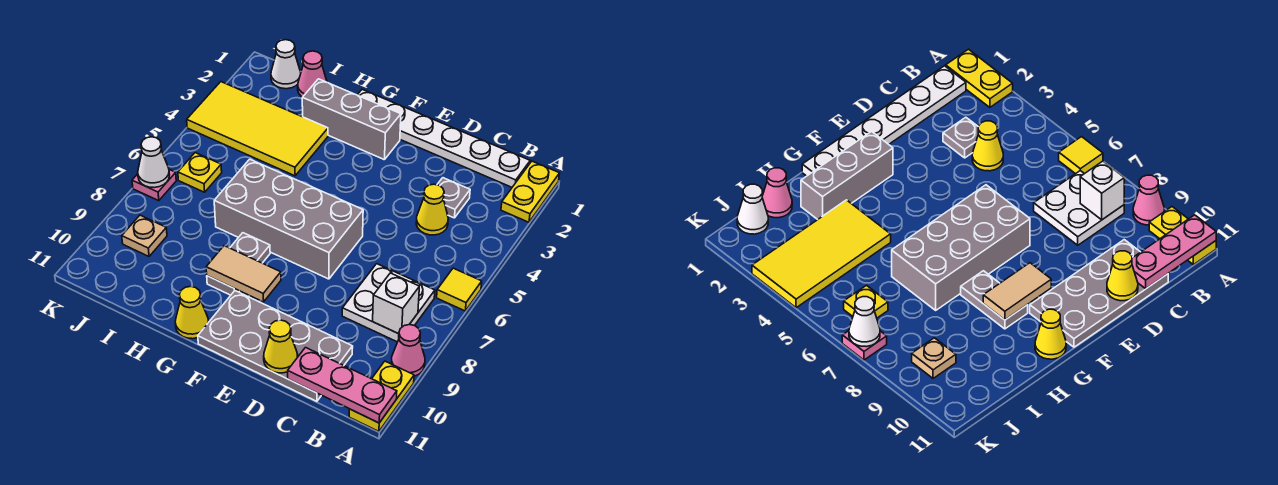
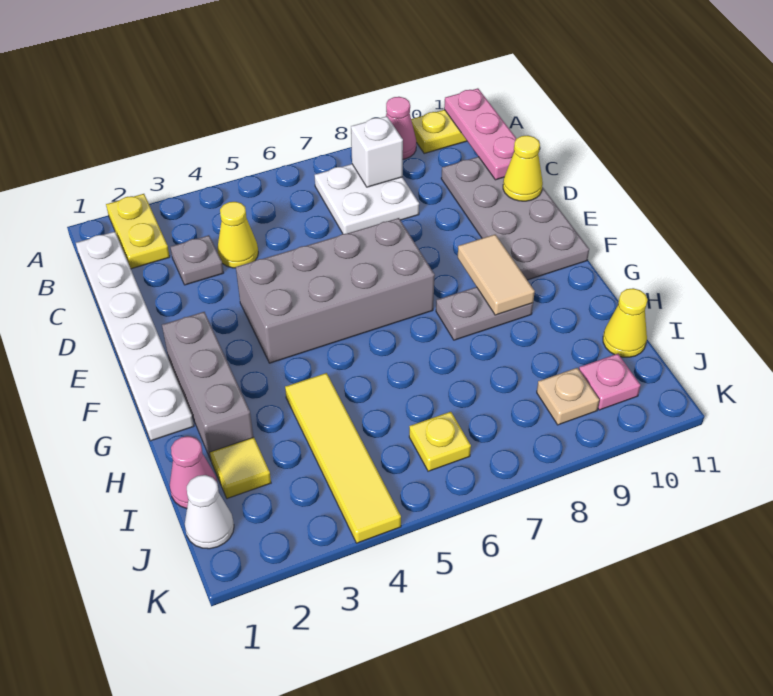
yellow 1x2 plate [501,161,560,222] -> yellow 1x2 plate turned to [106,194,170,269]
yellow 1x1 tile [437,268,482,311] -> yellow 1x1 tile moved to [210,437,271,499]
grey 2x4 brick [214,159,363,279] -> grey 2x4 brick turned to [236,218,435,363]
yellow 1x1 cone [175,286,209,339] -> yellow 1x1 cone moved to [603,288,648,357]
yellow 2x4 tile [187,82,328,176] -> yellow 1x4 tile [285,373,401,543]
pink 1x1 plate [132,170,176,201] -> pink 1x1 plate moved to [579,354,641,410]
white 1x1 cone [138,137,170,188] -> none

